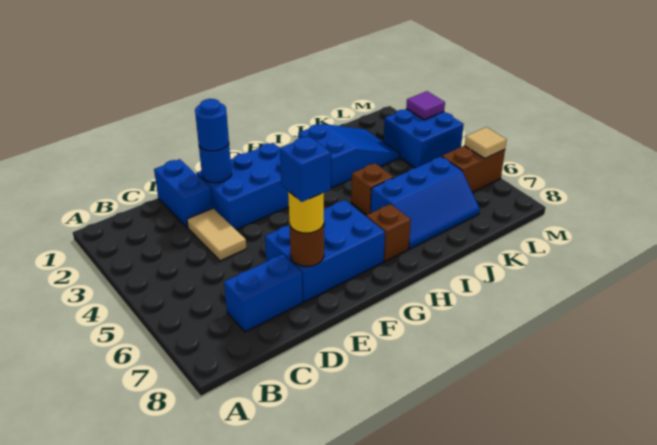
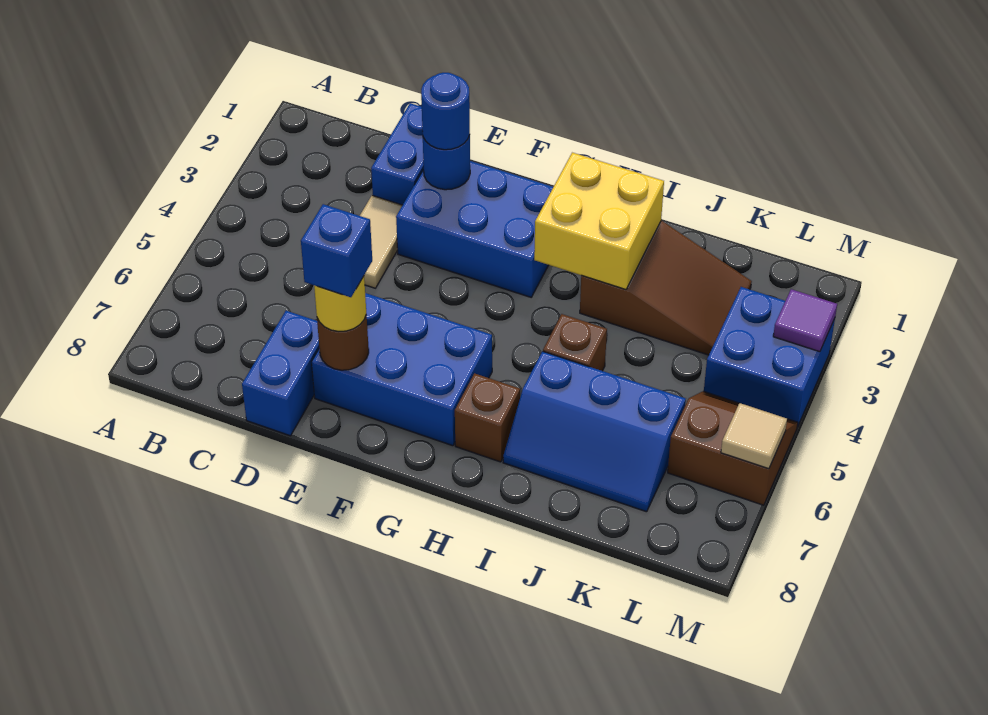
blue 1x2 brick [224,254,303,332] -> blue 1x2 brick turned to [242,311,319,436]
none -> yellow 2x2 brick [534,153,664,289]
blue 2x3 slope [298,124,400,187] -> brown 2x3 slope [580,221,752,355]

